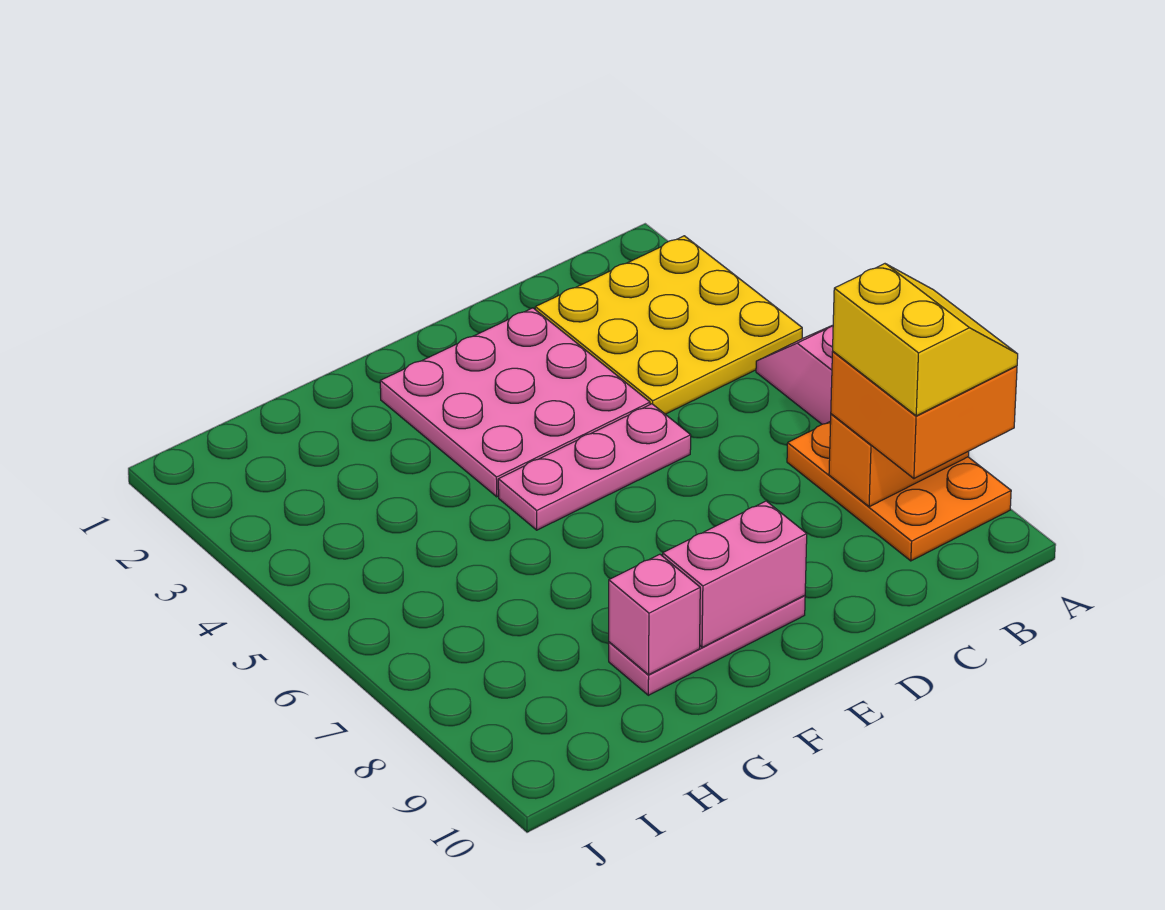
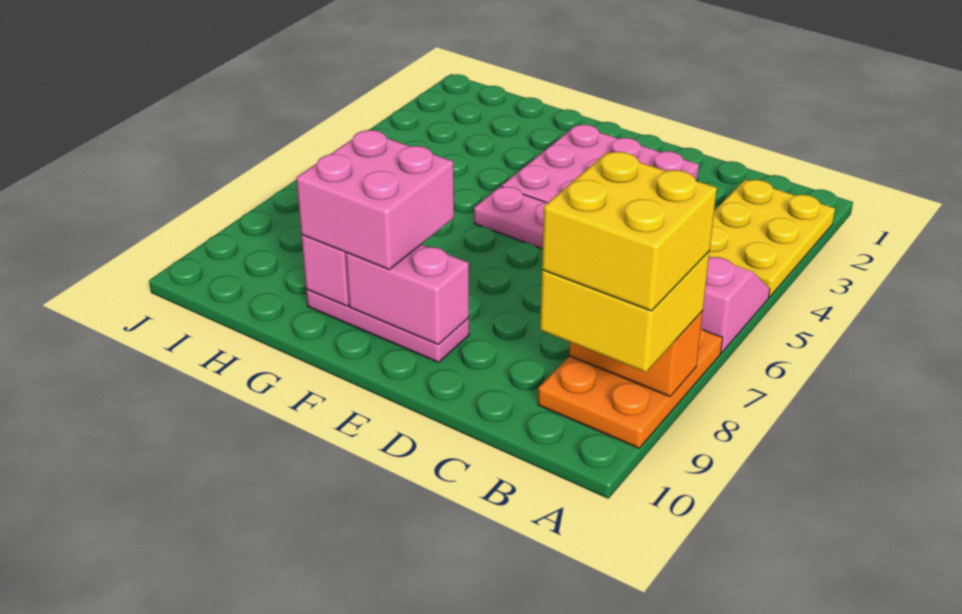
yellow 3x3 plate [535,236,802,414] -> yellow 2x3 plate [709,179,835,297]
orange 2x2 brick [831,352,1017,479] -> yellow 2x2 brick [540,251,710,372]
yellow 2x2 slope [833,264,1018,416] -> yellow 2x2 brick [542,152,717,311]
none -> pink 2x2 brick [296,130,454,270]

